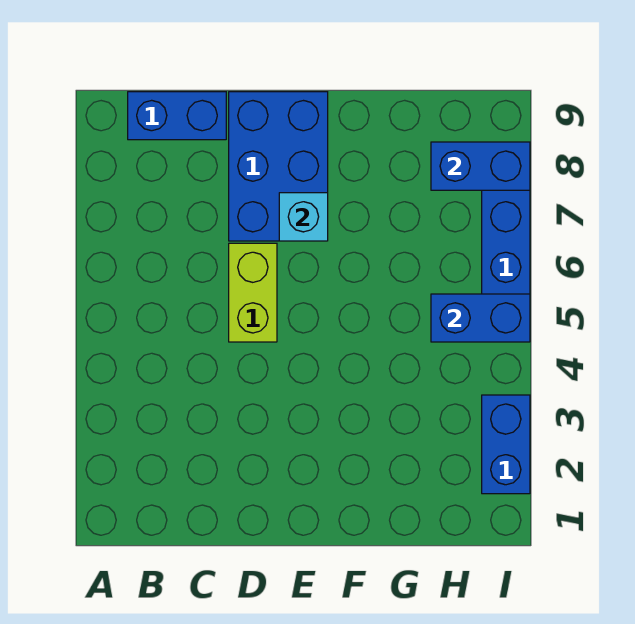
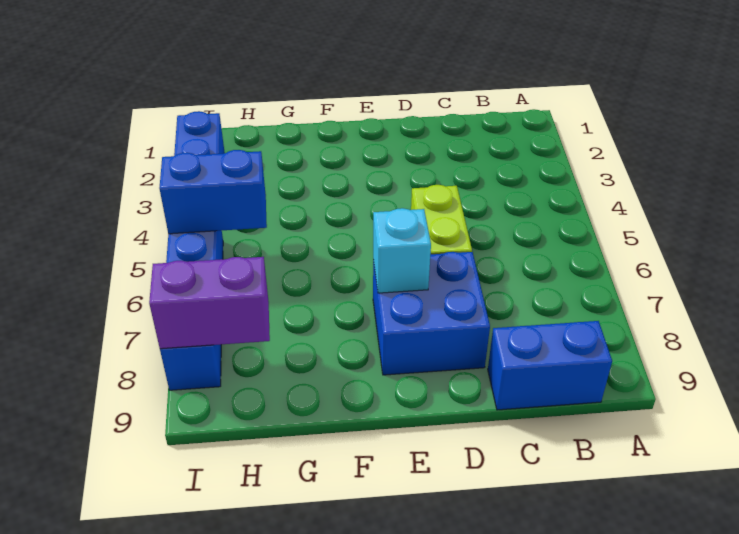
blue 2x3 brick [229,92,328,241] -> blue 2x2 brick [373,252,490,375]
blue 1x2 brick [431,142,530,190] -> purple 1x2 brick [149,257,270,349]

